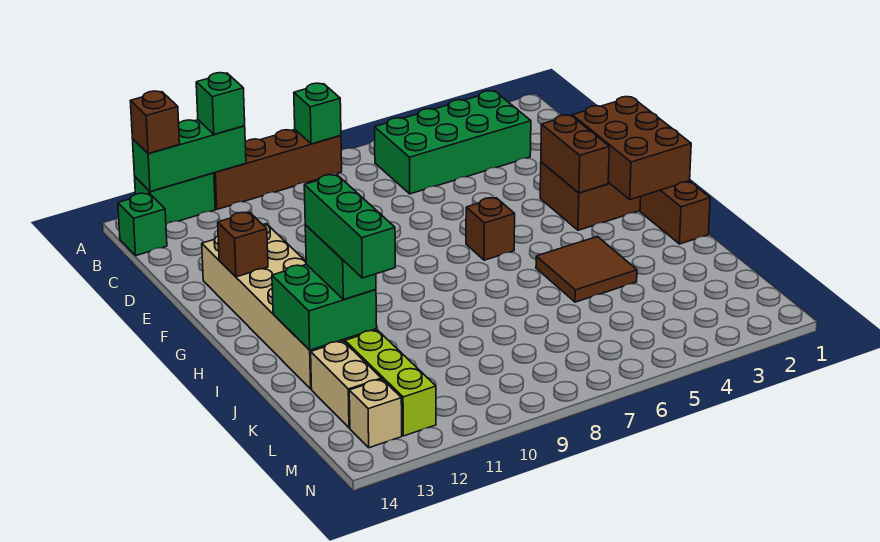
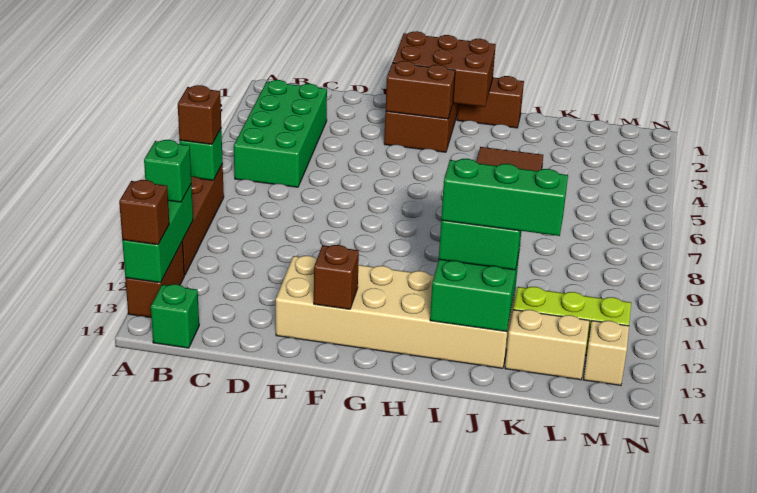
green 1x2 brick [135,173,215,224] -> brown 1x2 brick [125,241,184,318]
brown 1x1 brick [466,198,515,260] -> brown 1x1 brick moved to [178,85,221,144]

